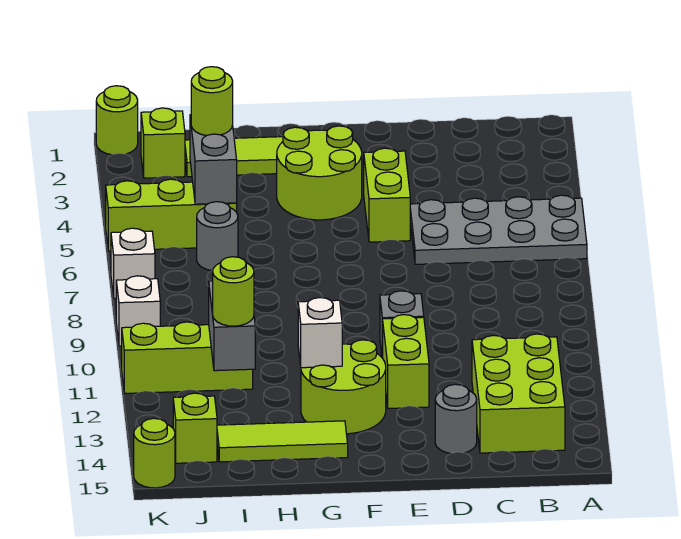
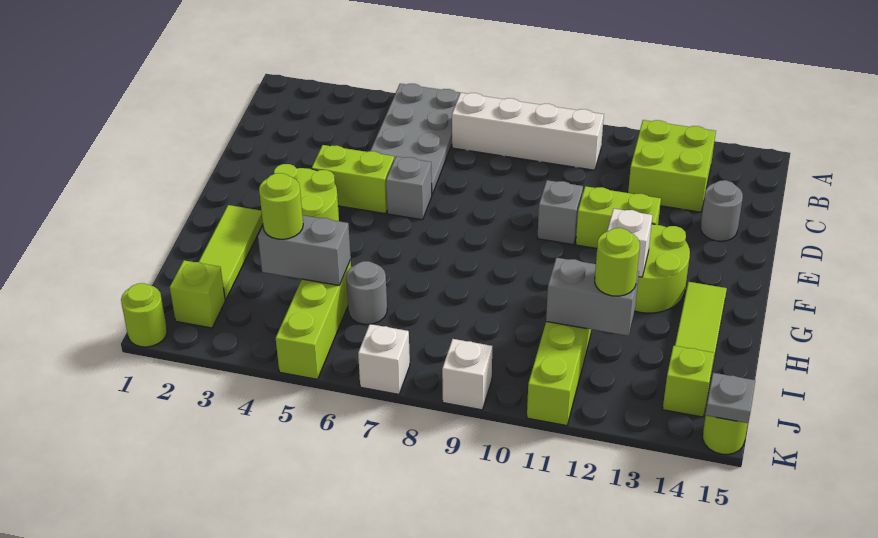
none -> white 1x4 brick [452,93,604,170]
lime 2x3 brick [472,334,565,453] -> lime 2x2 brick [628,120,716,212]
none -> grey 1x1 brick [386,156,432,220]
none -> grey 1x1 plate [705,373,755,423]

